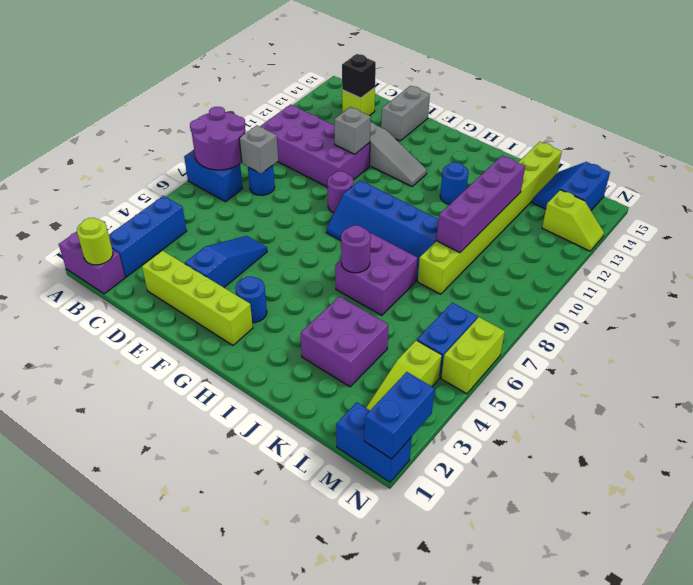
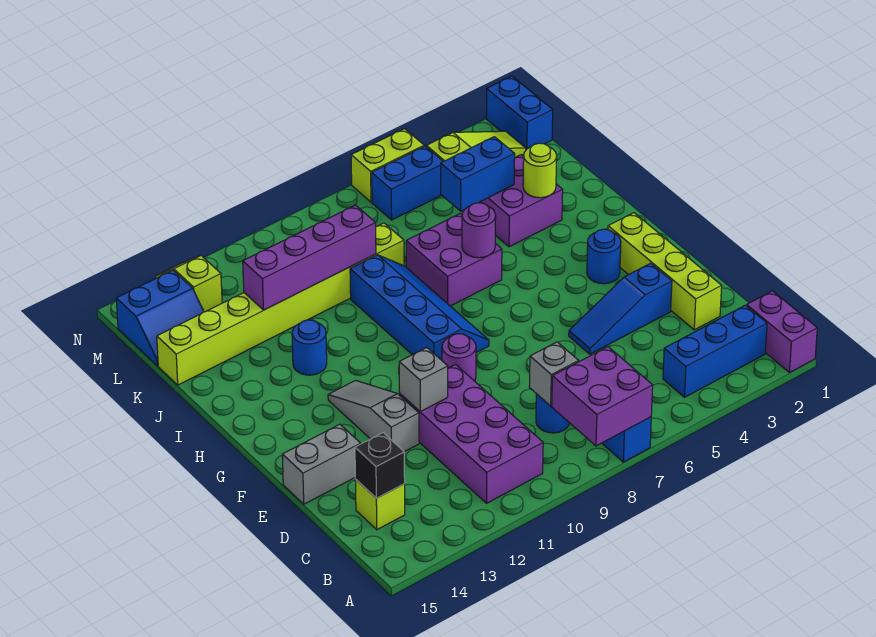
purple 2x2 round brick [190,107,246,170] -> purple 2x2 brick [552,347,653,446]
lime 1x1 round brick [77,218,113,265] -> lime 1x1 round brick moved to [523,143,557,198]
blue 1x2 brick [364,372,435,459] -> blue 1x2 brick moved to [441,137,515,211]

